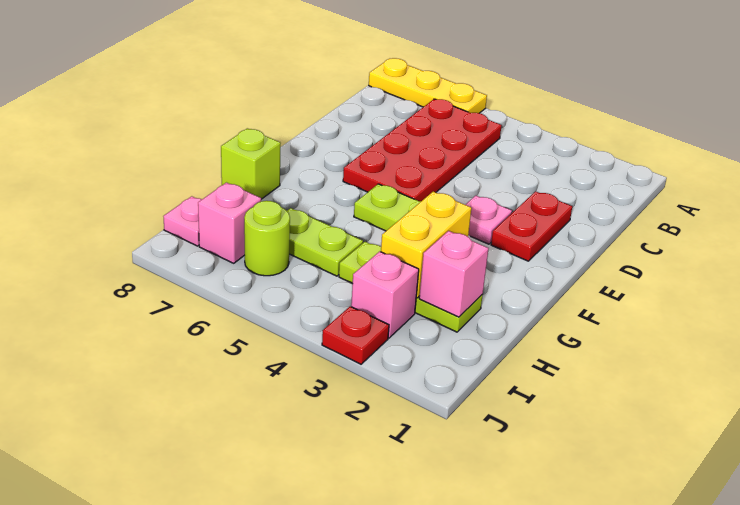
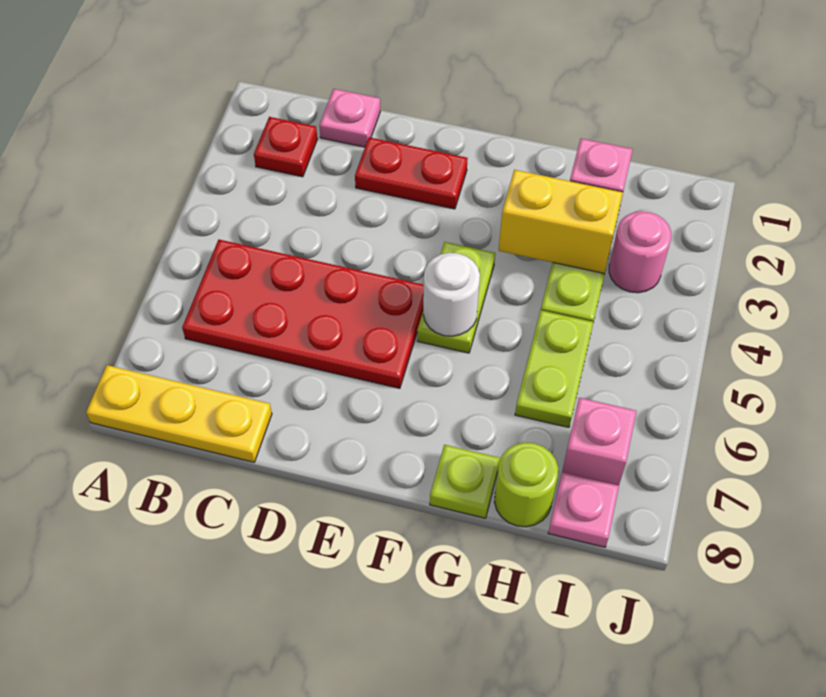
yellow 1x3 plate [369,58,487,113] -> yellow 1x3 plate turned to [86,365,272,462]
pink 1x1 plate [465,196,512,244] -> pink 1x1 plate moved to [319,89,380,147]
none -> white 1x1 round brick [423,253,480,336]
lime 1x1 brick [221,128,281,199] -> lime 1x1 plate [430,445,500,518]
pink 1x1 brick [351,251,419,338] -> pink 1x1 round brick [609,211,671,293]
lime 1x1 round brick [244,201,290,276] -> lime 1x1 round brick moved to [494,442,558,527]
red 1x1 plate [322,306,389,364] -> red 1x1 plate moved to [254,117,317,177]

